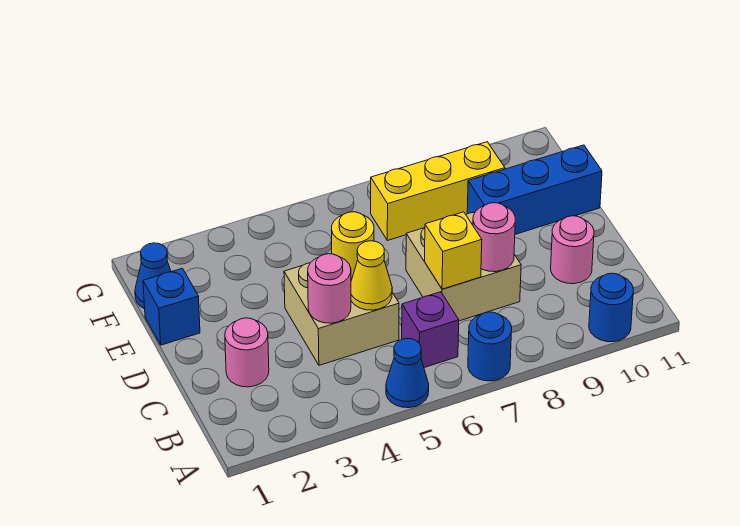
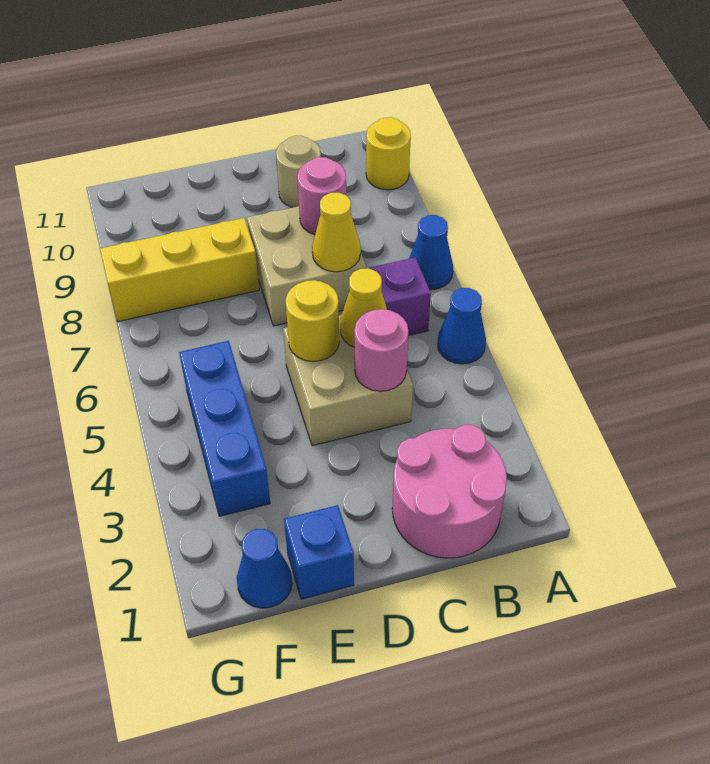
blue 1x1 round brick [468,312,512,381] -> blue 1x1 cone [409,215,453,290]
blue 1x1 round brick [589,273,633,342] -> yellow 1x1 round brick [366,117,411,190]
pink 1x1 round brick [225,318,269,387] -> pink 2x2 round brick [392,425,507,558]
yellow 1x1 brick [425,212,482,289] -> yellow 1x1 cone [312,193,361,272]
pink 1x1 round brick [551,216,594,284] -> tan 1x1 round brick [276,136,321,208]
blue 1x3 brick [467,145,602,234] -> blue 1x3 brick moved to [179,341,270,516]
yellow 1x3 brick [371,142,505,241] -> yellow 1x3 brick turned to [100,218,259,322]

